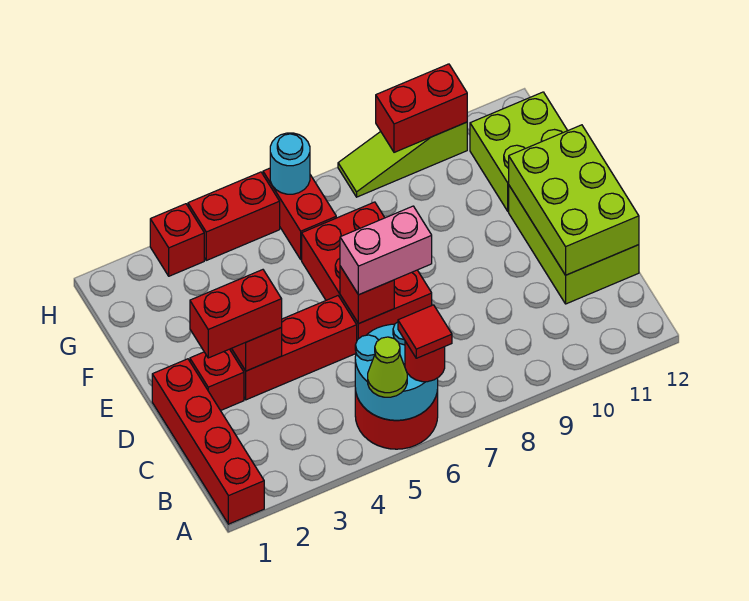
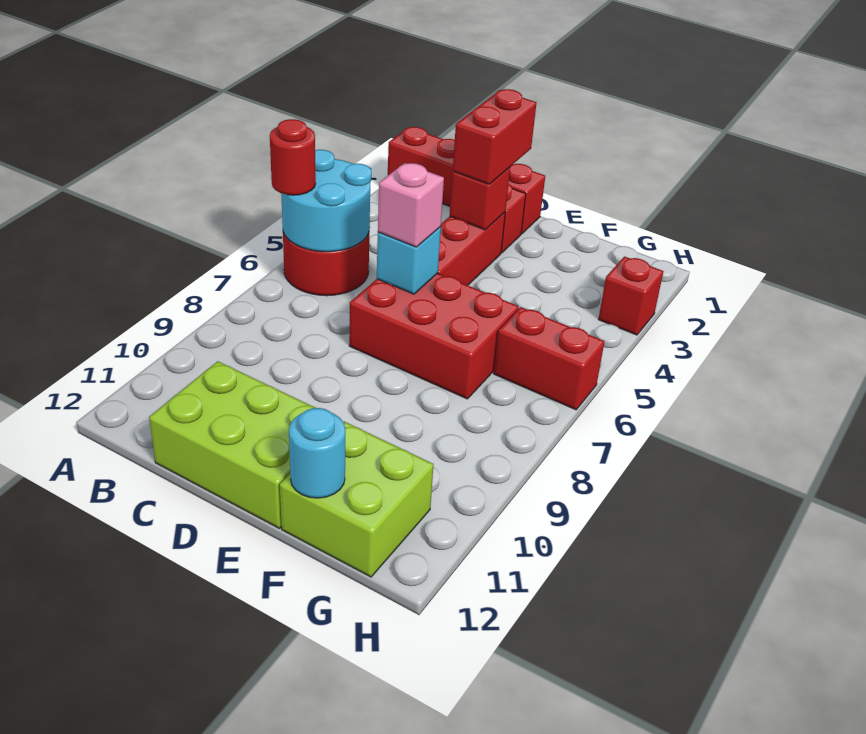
lime 1x1 cone [368,337,407,397] -> none
red 1x1 tile [398,305,452,358] -> none
lime 2x3 brick [509,125,639,275] -> none
red 1x1 brick [340,266,394,324] -> cyan 1x1 brick [377,227,441,294]
pink 1x2 brick [340,206,432,295] -> pink 1x1 brick [378,163,444,247]
red 1x2 brick [188,172,280,260] -> none
cyan 1x1 round brick [270,133,310,194] -> cyan 1x1 round brick moved to [289,408,345,498]
lime 1x3 slope [338,122,467,197] -> none
red 1x2 brick [376,64,467,152] -> none

